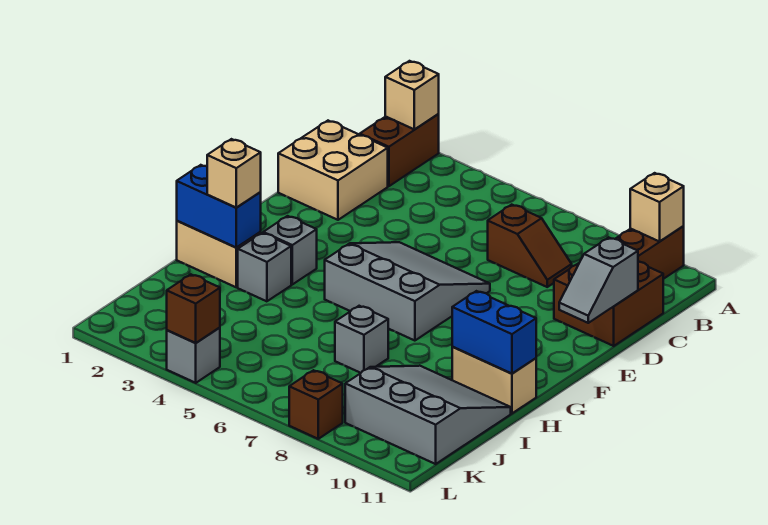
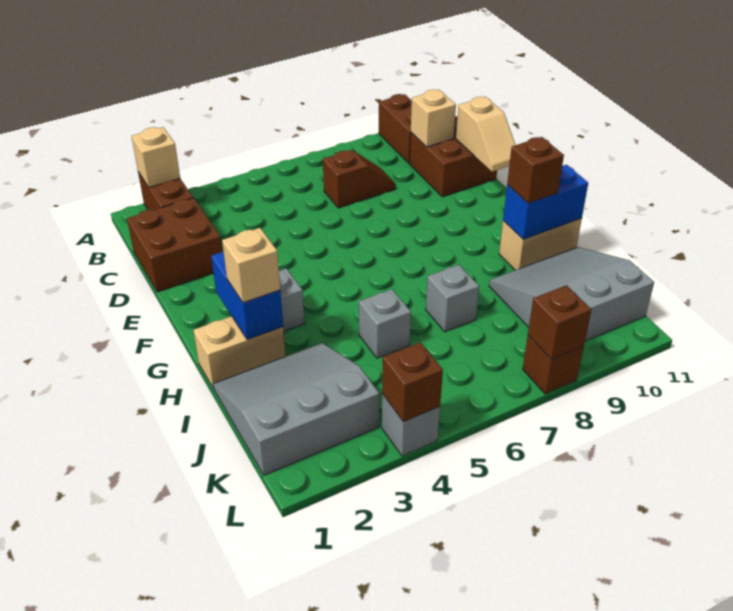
tan 1x1 brick [630,173,684,242] -> tan 1x1 brick moved to [411,89,456,147]
tan 2x2 brick [278,121,388,220] -> brown 2x2 brick [127,198,222,292]
grey 1x2 slope [559,238,638,323] -> tan 1x2 slope [456,97,515,172]
grey 3x3 slope [325,242,490,341] -> grey 3x3 slope moved to [213,343,379,475]
blue 1x2 brick [177,165,261,248] -> blue 1x2 brick turned to [211,252,283,340]
grey 1x1 brick [238,233,291,301] -> grey 1x1 brick moved to [359,289,411,358]
none -> brown 1x1 brick [507,137,564,203]
none -> brown 1x1 brick [528,285,592,359]

